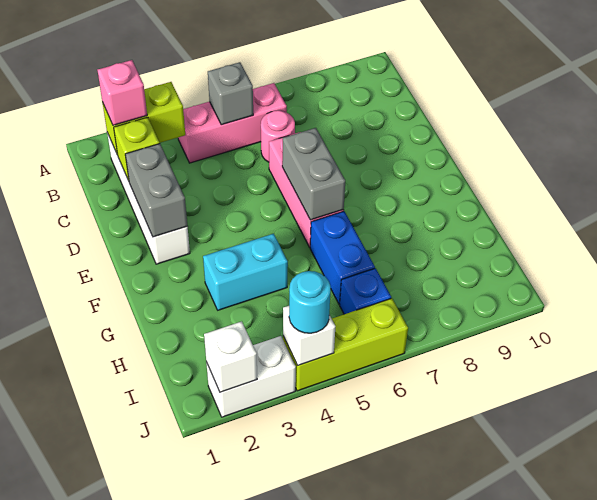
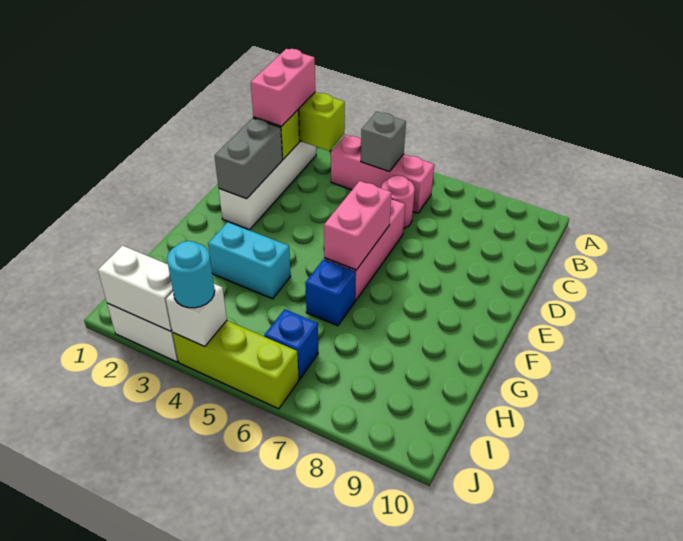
pink 1x1 brick [98,60,147,125] -> pink 1x2 brick [251,49,315,126]
grey 1x2 brick [282,128,345,220] -> pink 1x2 brick [324,181,392,270]
blue 1x2 brick [310,211,375,305] -> blue 1x1 brick [305,259,356,326]
white 1x1 brick [204,321,257,392] -> white 1x2 brick [98,246,173,331]

